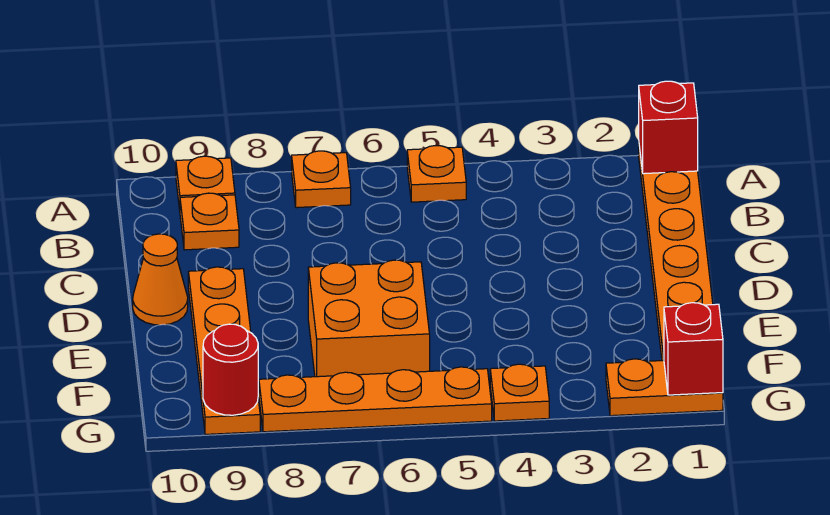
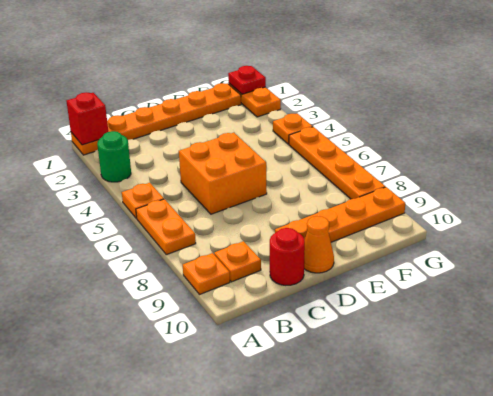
none -> green 1x1 round brick [97,131,131,182]
orange 1x1 plate [292,151,351,208] -> orange 1x2 plate [136,199,196,255]
orange 2x2 brick [308,260,430,377] -> orange 2x2 brick moved to [179,133,267,214]
red 1x1 brick [664,303,723,395] -> red 1x1 plate [228,66,266,94]
red 1x1 round brick [203,324,258,415] -> red 1x1 round brick moved to [270,228,305,285]

